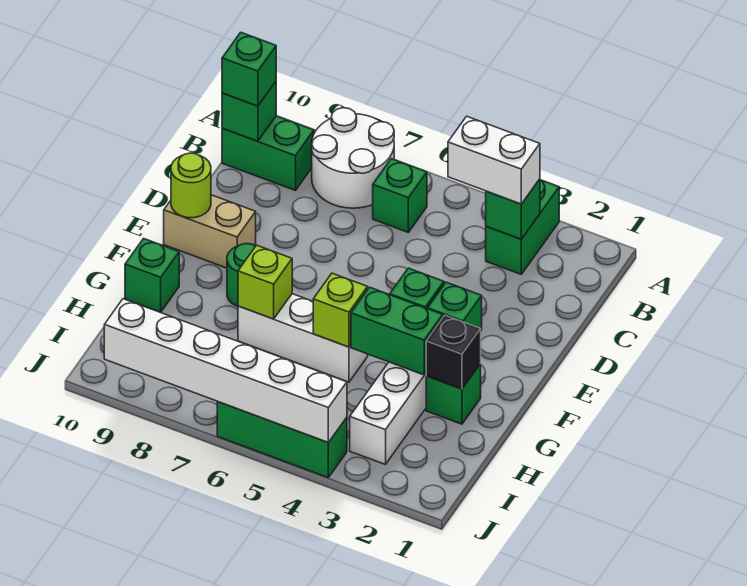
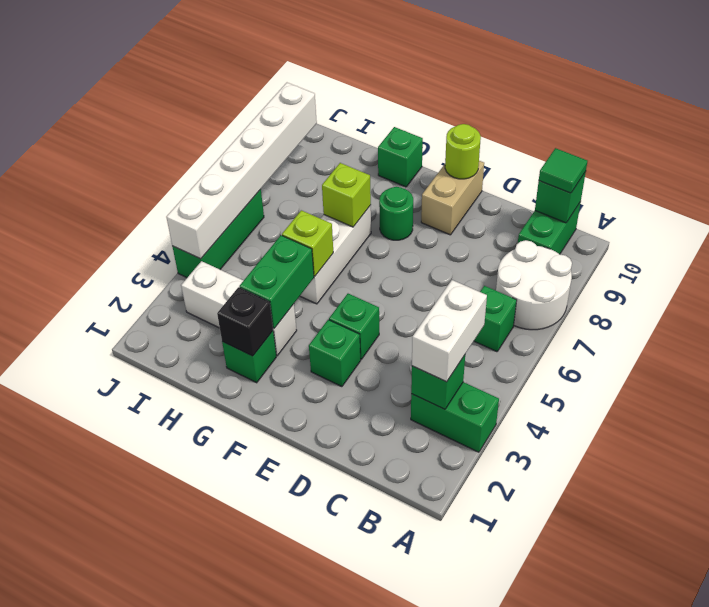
green 1x1 brick [222,32,276,106] -> green 1x1 tile [539,148,588,193]

